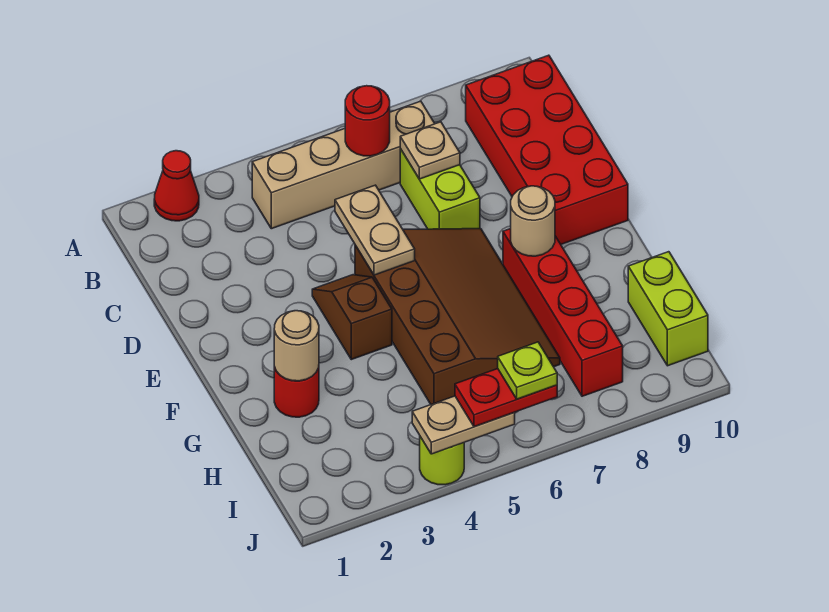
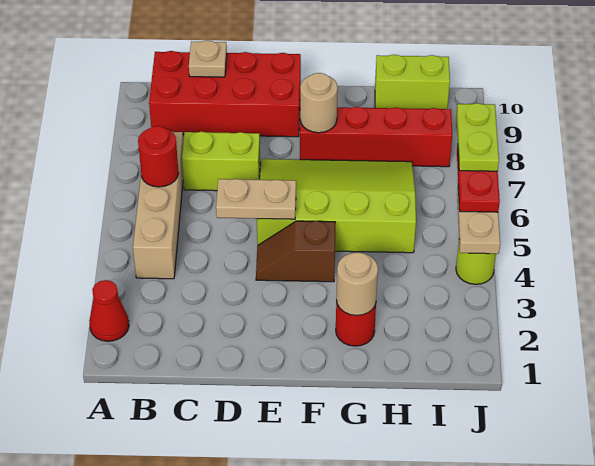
tan 1x1 plate [400,122,460,179] -> tan 1x1 plate moved to [189,41,227,77]
brown 3x4 slope [355,229,560,404] -> lime 3x4 slope [257,159,416,253]
lime 1x1 plate [498,342,557,399] -> lime 1x2 plate [457,103,499,171]

